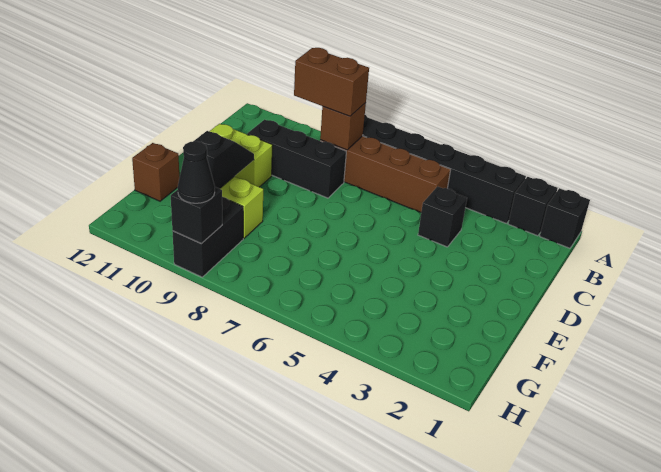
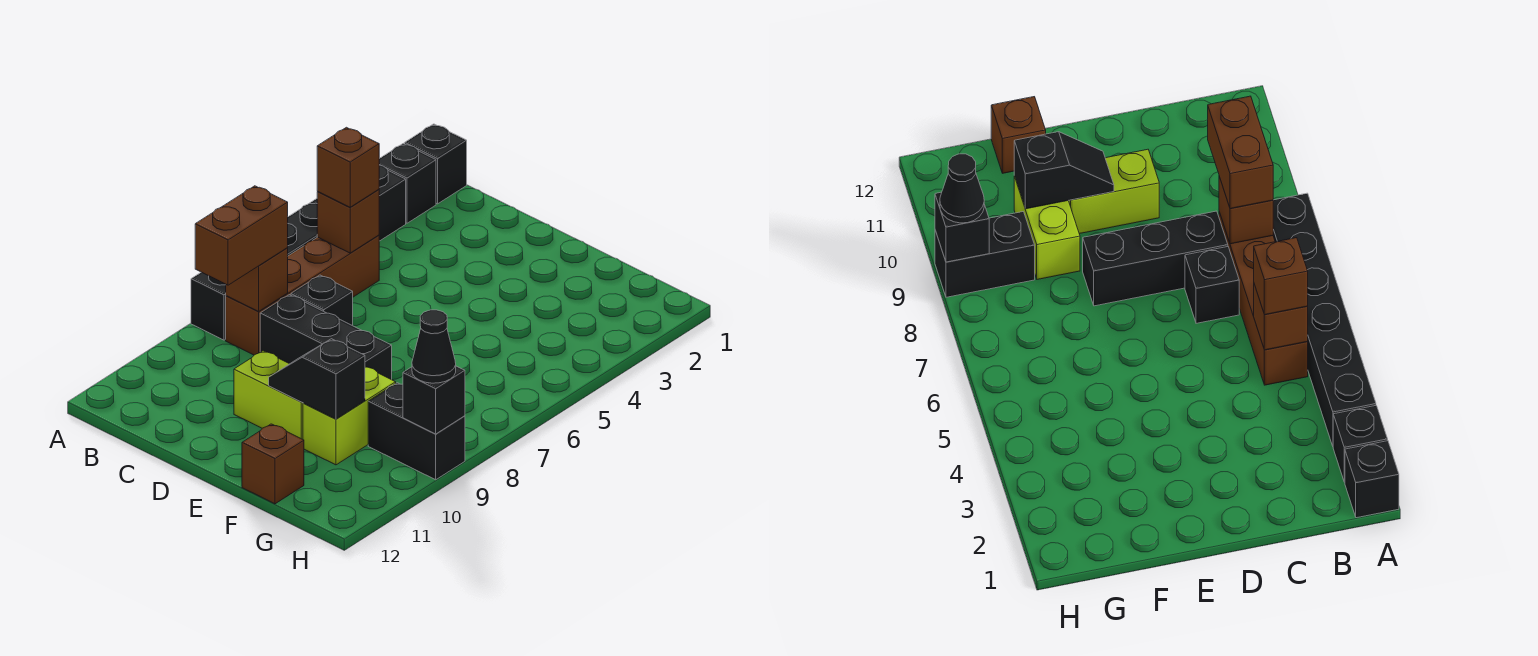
none -> brown 1x1 brick [317,189,379,253]
none -> brown 1x1 brick [317,127,379,207]
black 1x1 brick [418,186,467,247] -> black 1x1 brick moved to [291,275,353,326]
black 1x3 brick [247,120,346,198] -> black 1x3 brick turned to [260,295,392,380]
lime 1x2 brick [209,124,272,187] -> lime 1x2 brick turned to [234,351,303,439]

